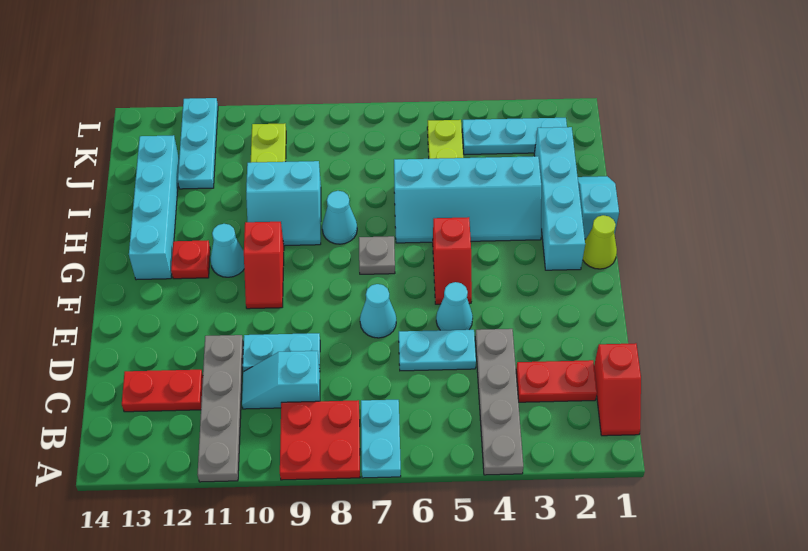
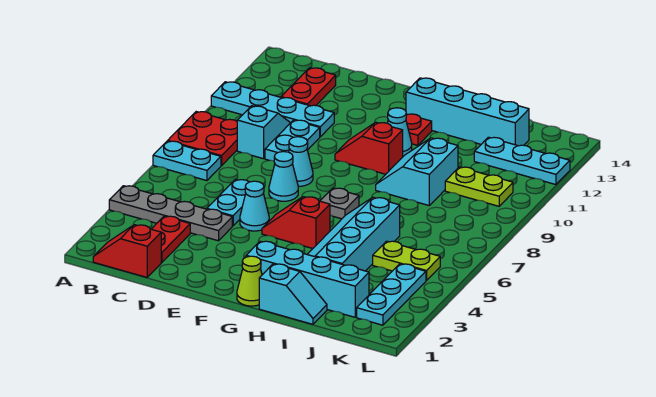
grey 1x4 plate [197,335,243,482] -> cyan 1x4 plate [211,82,334,137]
cyan 1x1 cone [322,191,357,244] -> cyan 1x1 cone moved to [289,137,313,186]

